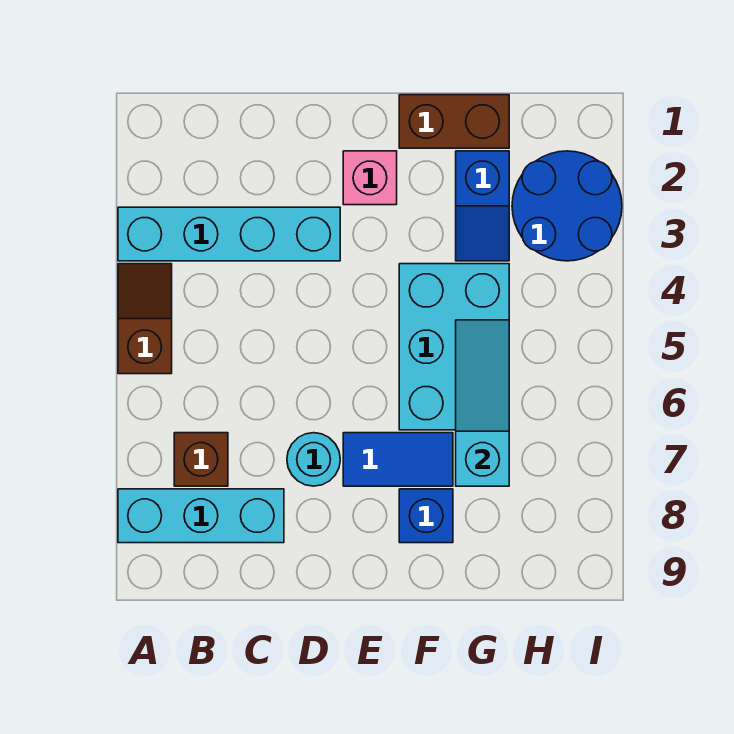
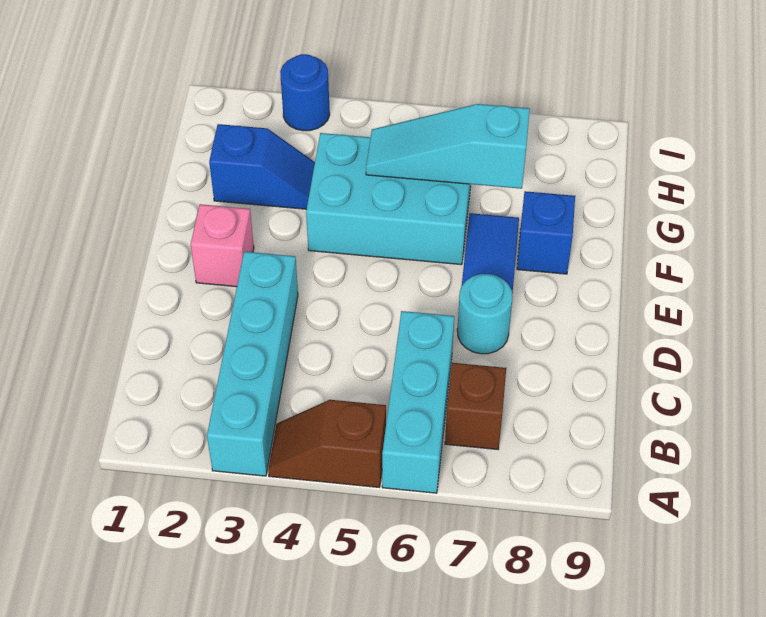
cyan 1x3 brick [118,489,284,543] -> cyan 1x3 brick moved to [382,311,454,493]
brown 1x2 brick [399,95,509,148] -> none
blue 2x2 round brick [512,151,622,261] -> blue 1x1 round brick [280,54,330,131]

